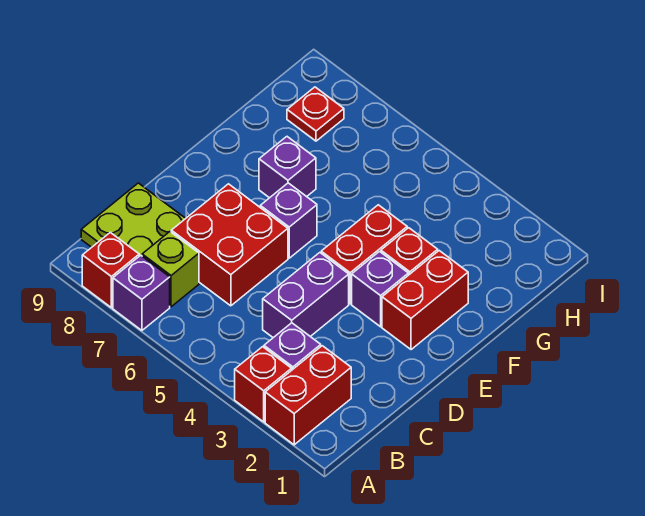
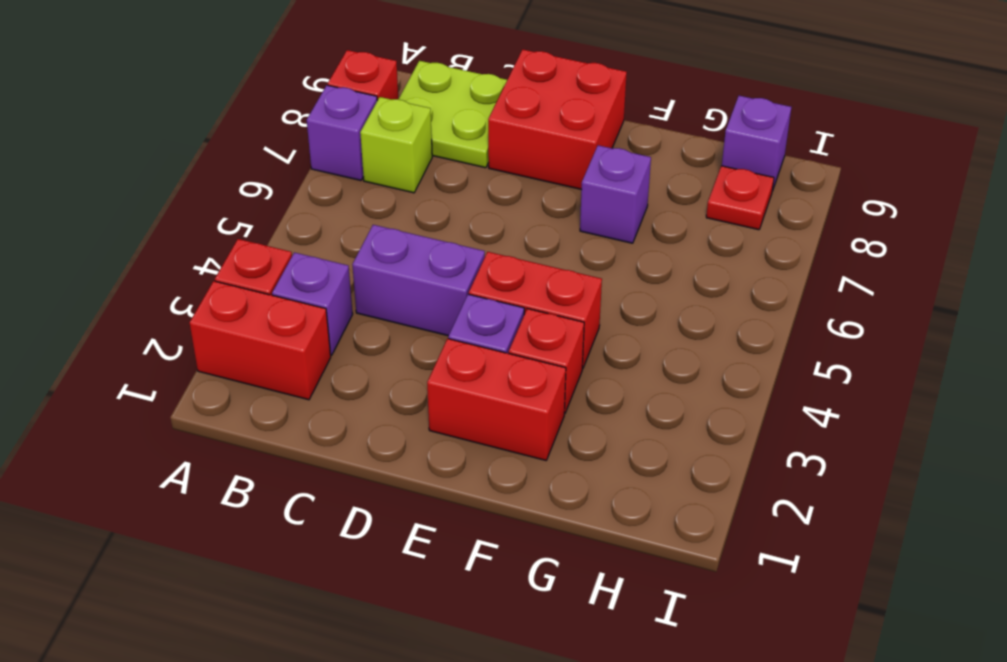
red 2x2 brick [171,184,288,306] -> red 2x2 brick moved to [488,49,627,190]
purple 1x1 brick [260,183,317,258] -> purple 1x1 brick moved to [722,96,791,191]

